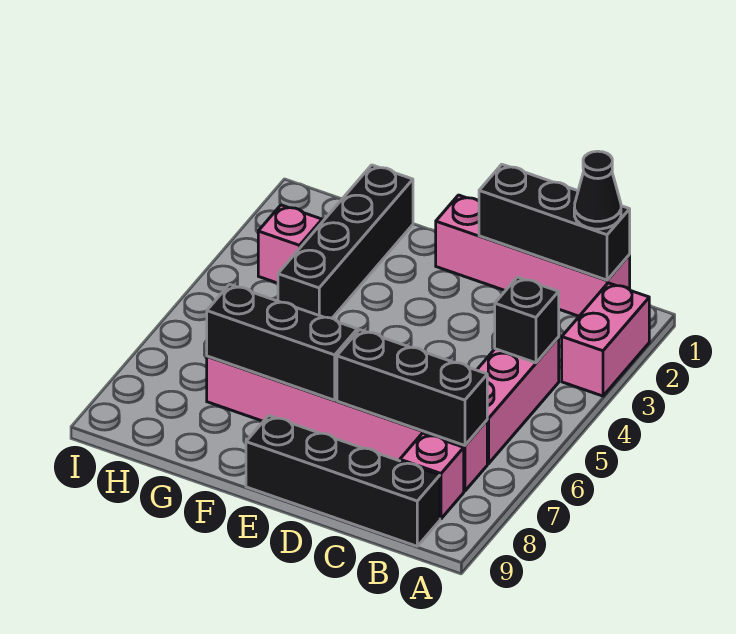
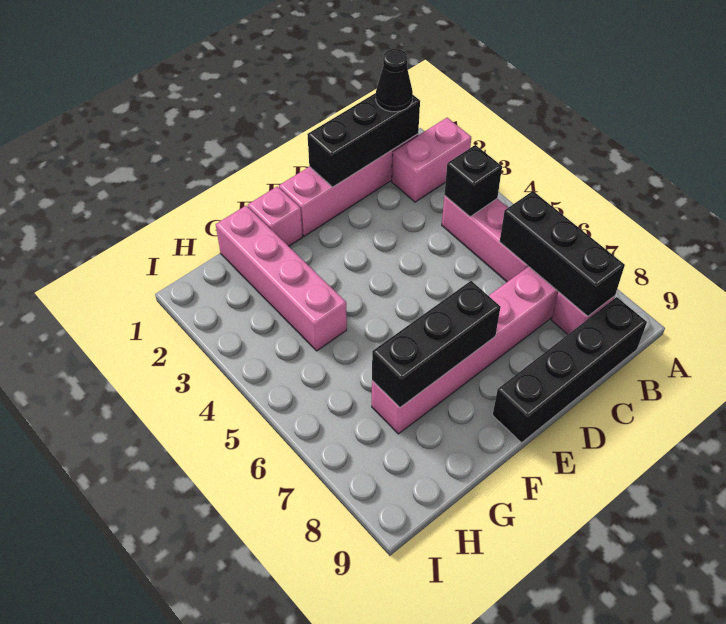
pink 1x2 brick [562,283,649,396] -> pink 1x2 brick turned to [392,118,471,202]
black 1x3 brick [337,330,487,445] -> black 1x3 brick turned to [500,191,625,316]
black 1x4 brick [278,165,413,318] -> pink 1x4 brick [216,206,347,351]
pink 1x1 brick [258,205,322,283] -> pink 1x1 brick moved to [248,186,303,246]

